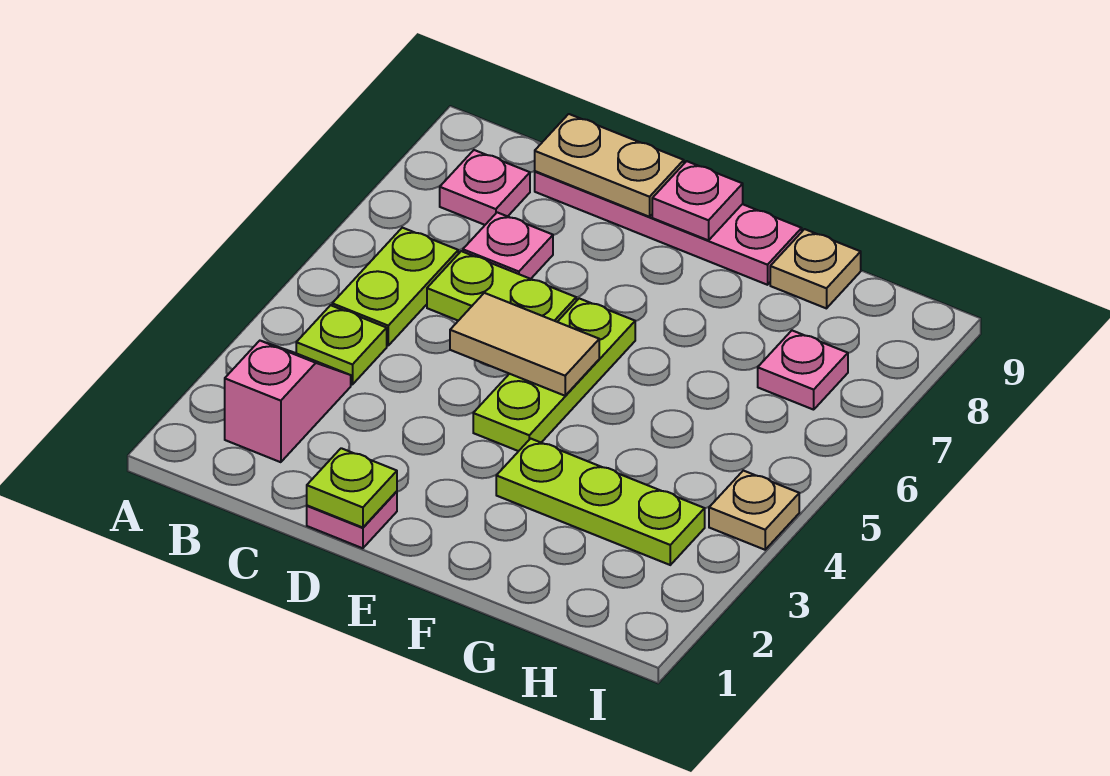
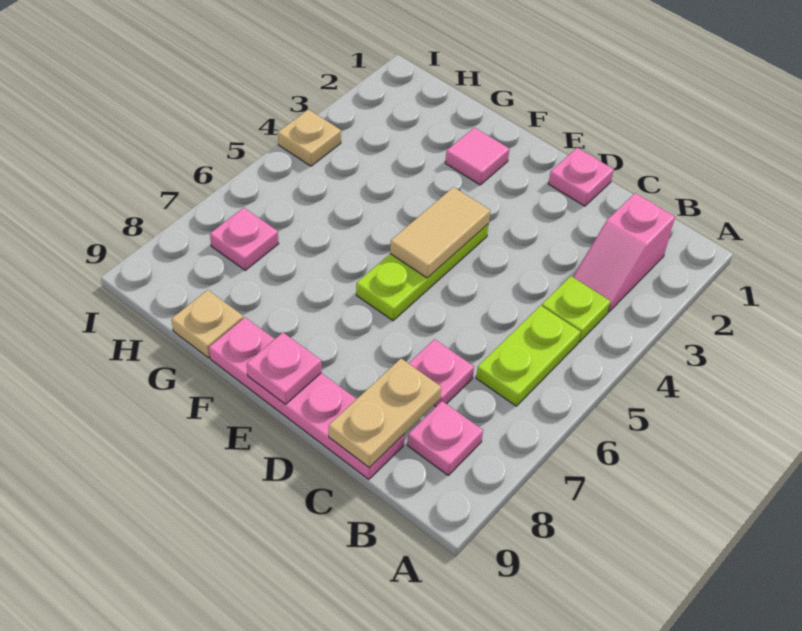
lime 1x2 plate [427,251,576,322] -> none
tan 1x2 plate [535,114,684,217] -> tan 1x2 plate turned to [329,359,441,468]
lime 1x1 plate [307,448,397,528] -> none
tan 1x2 tile [450,293,599,396] -> tan 1x2 tile turned to [390,187,490,278]
none -> pink 1x1 tile [445,128,509,185]
lime 1x3 plate [496,439,705,565] -> none

